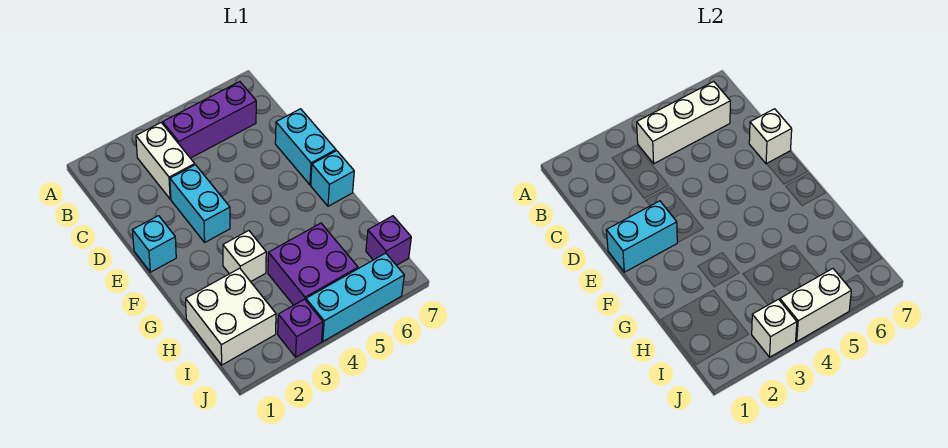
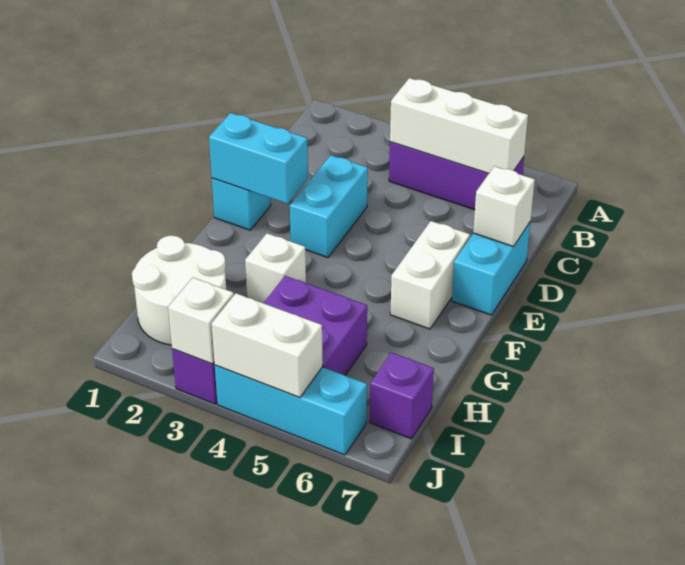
white 1x2 brick [136,123,195,199] -> white 1x2 brick moved to [390,221,470,329]
cyan 1x1 brick [311,151,354,206] -> none
white 2x2 brick [186,268,276,365] -> white 2x2 round brick [132,236,226,345]

